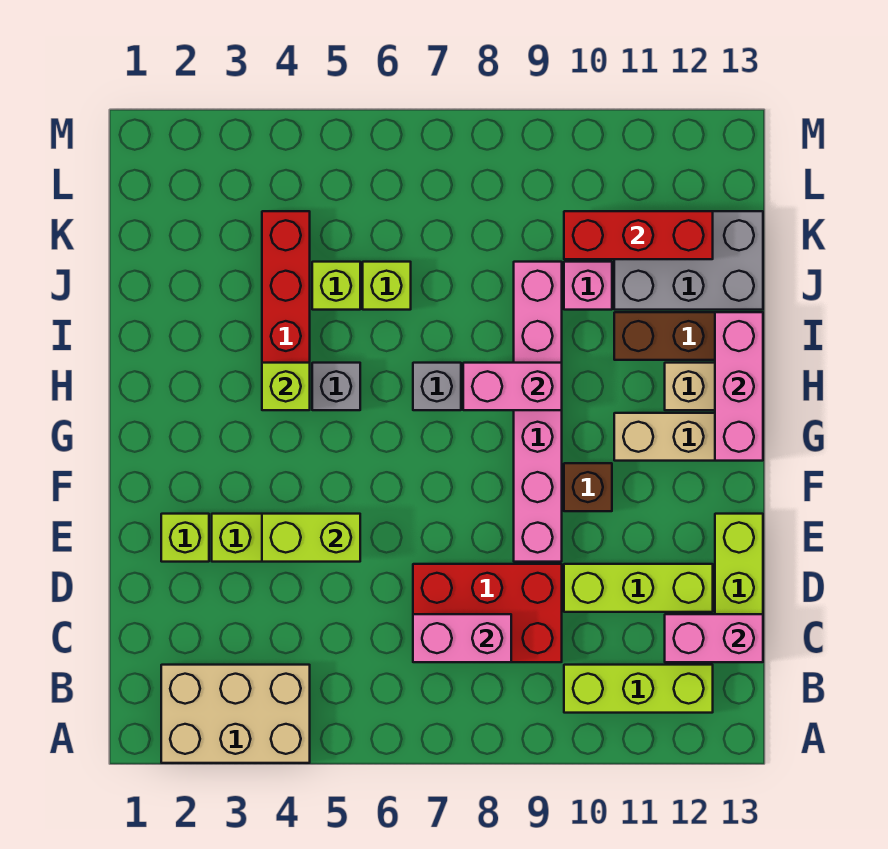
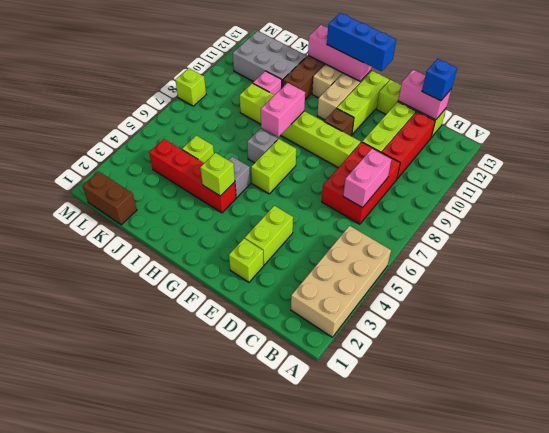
tan 2x3 brick [161,665,310,763] -> tan 2x4 brick [291,226,391,337]
lime 1x3 brick [564,665,713,713] -> lime 1x3 brick moved to [337,71,389,134]
pink 1x2 brick [665,614,763,662] -> pink 1x2 brick turned to [398,70,451,120]
none -> blue 1x1 brick [422,59,457,101]
lime 1x2 brick [262,514,360,562] -> lime 1x2 brick moved to [251,139,296,194]
pink 1x6 brick [514,262,562,562] -> lime 1x6 brick [240,83,361,168]
none -> blue 1x3 brick [327,13,396,71]
lime 1x1 brick [363,262,411,310] -> lime 1x1 brick moved to [175,68,206,106]
grey 2x3 brick [614,211,763,310] -> grey 2x3 brick turned to [233,31,307,88]
none -> brown 1x2 brick [82,171,137,225]
red 1x3 brick [564,211,713,259] -> red 1x3 brick moved to [382,112,435,179]

